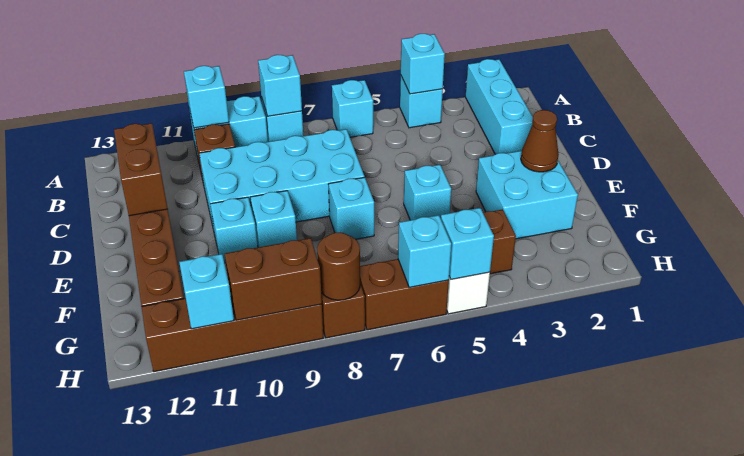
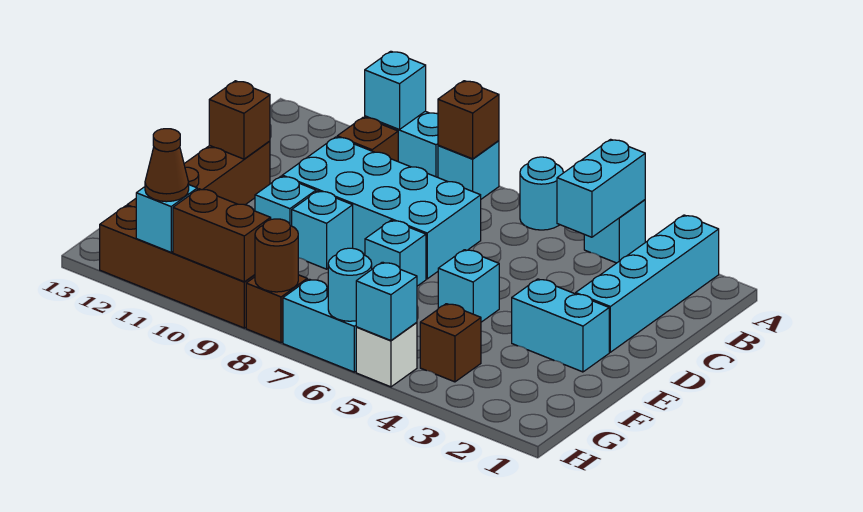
cyan 1x3 brick [466,59,533,154] -> cyan 1x4 brick [576,215,719,352]
cyan 1x1 brick [401,34,445,94] -> cyan 1x2 brick [557,139,645,237]
cyan 1x1 brick [332,80,373,137] -> cyan 1x1 round brick [520,157,563,230]
cyan 1x1 brick [258,55,302,116] -> brown 1x1 brick [438,81,499,159]
brown 1x2 brick [114,123,168,216] -> brown 1x1 brick [209,81,270,159]
cyan 2x2 brick [476,151,578,239] -> cyan 1x2 brick [512,279,609,372]
brown 1x1 cone [521,110,559,172] -> brown 1x1 cone moved to [145,129,189,202]
brown 1x2 brick [360,259,449,330] -> cyan 1x2 brick [283,279,356,372]
cyan 1x1 brick [398,215,451,288] -> cyan 1x1 round brick [328,248,372,321]

